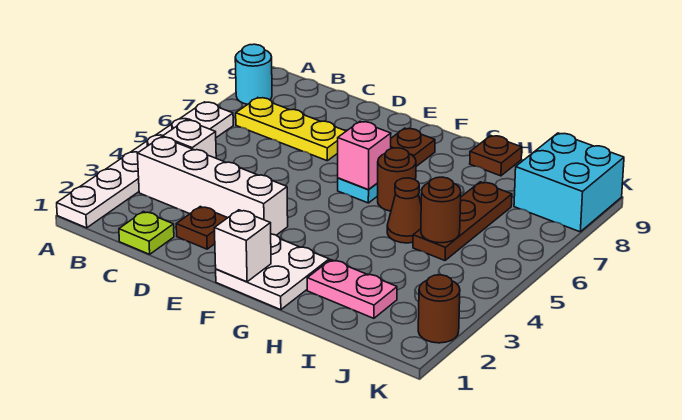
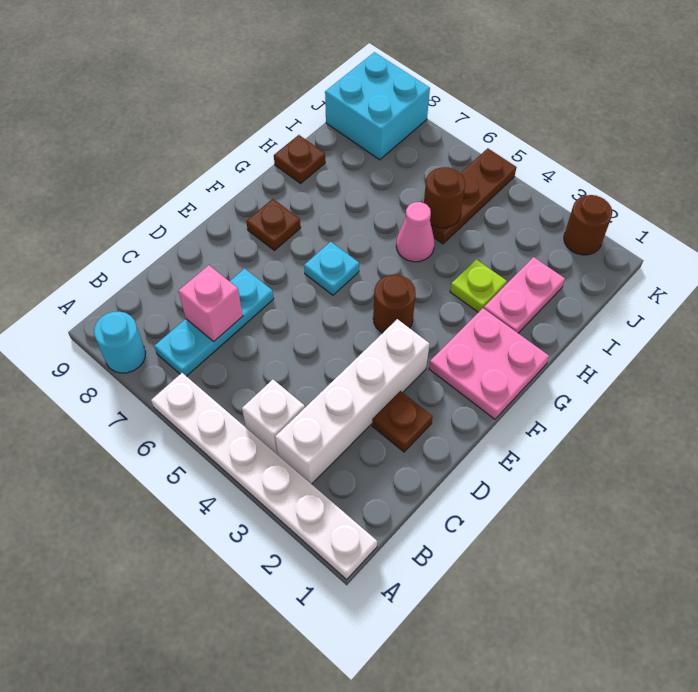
yellow 1x3 plate [236,98,346,161] -> cyan 1x3 plate [154,269,274,376]
lime 1x1 plate [119,212,174,254] -> lime 1x1 plate moved to [450,259,507,312]
white 2x2 plate [216,234,329,310] -> pink 2x2 plate [429,308,549,419]
white 1x1 brick [214,210,271,282] -> none
pink 1x1 brick [338,122,391,190] -> pink 1x1 brick moved to [178,265,243,341]
brown 1x1 round brick [378,148,416,211] -> brown 1x1 round brick moved to [373,275,416,333]
brown 1x1 cone [387,178,421,243] -> pink 1x1 cone [396,202,435,262]
brown 1x3 plate [413,182,512,261] -> brown 1x3 plate turned to [431,148,517,244]

